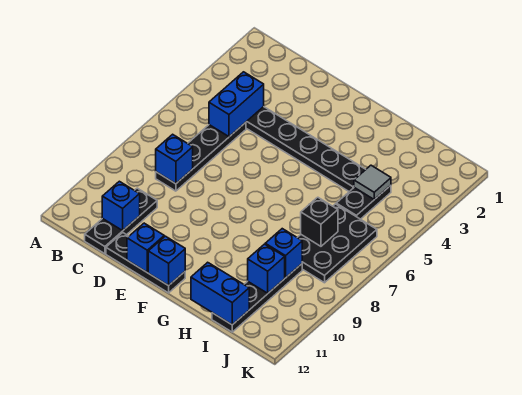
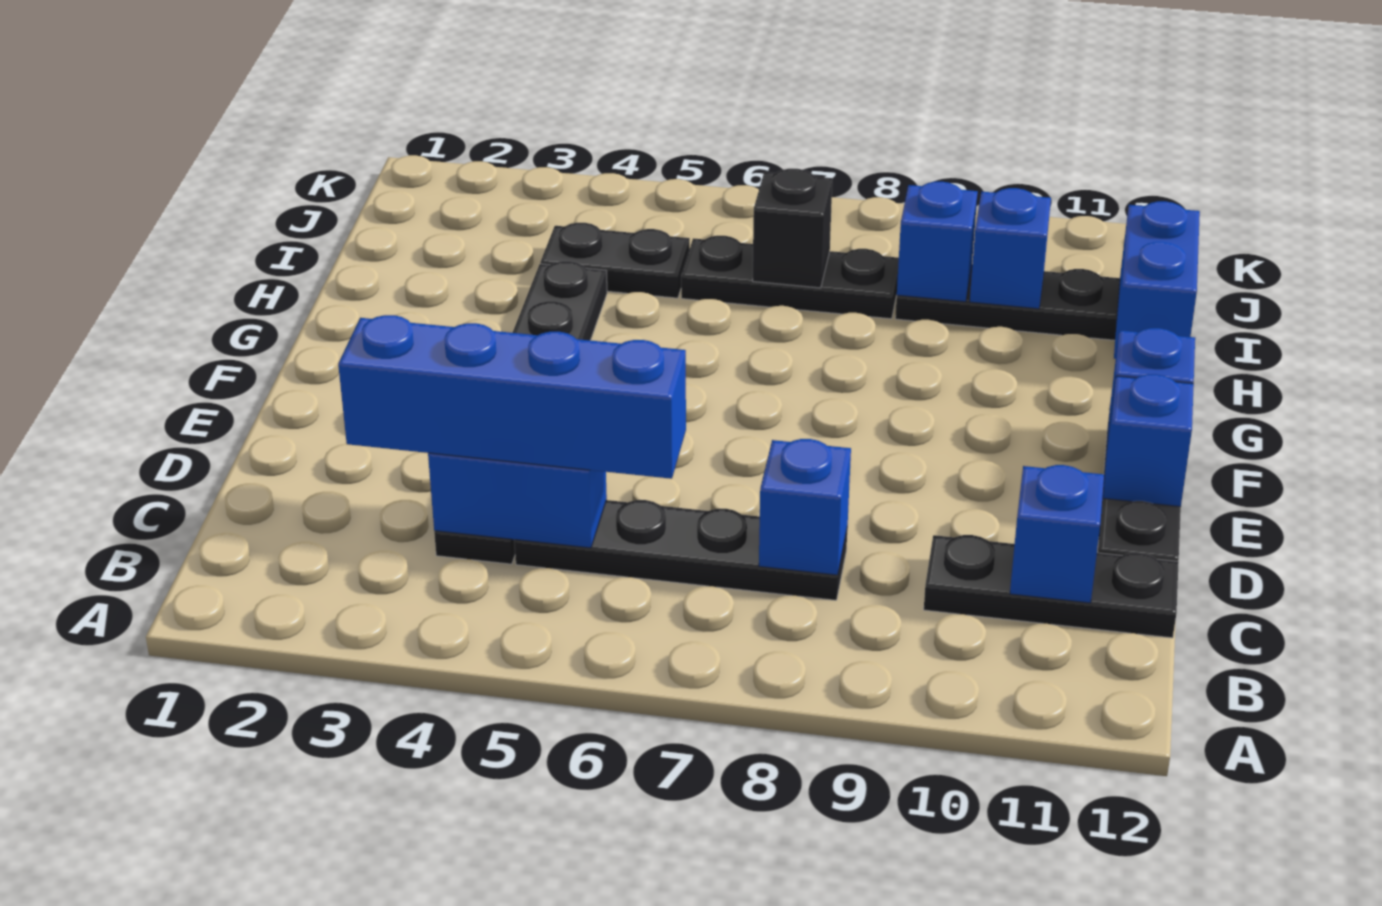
none -> blue 1x4 brick [338,315,686,479]
grey 1x1 tile [354,165,391,199] -> none
black 2x3 plate [297,204,377,283] -> black 1x3 plate [681,236,899,319]

